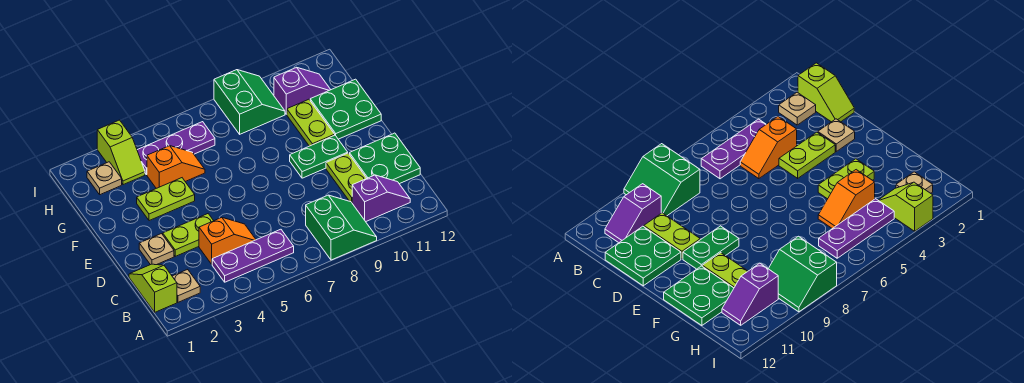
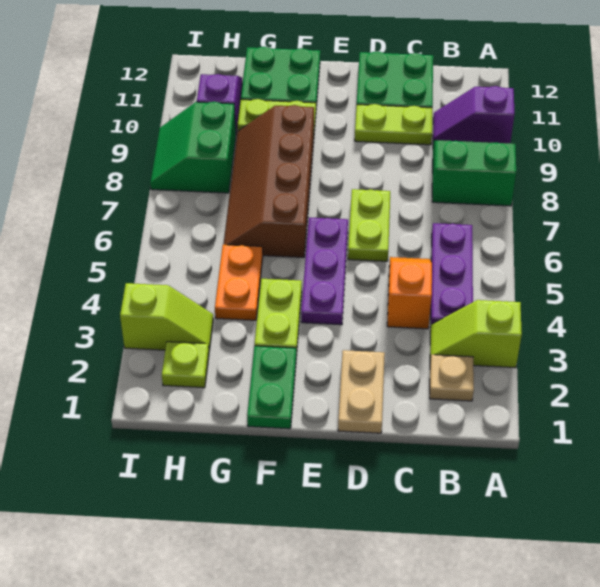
lime 1x2 slope [129,264,177,312] -> lime 1x2 slope moved to [430,300,522,368]
purple 1x2 slope [352,175,410,222] -> purple 1x2 slope turned to [433,86,515,143]
tan 1x1 plate [139,234,174,265] -> tan 1x2 plate [338,350,385,433]
lime 1x2 plate [163,214,214,256] -> lime 1x2 plate moved to [348,189,390,261]
green 1x2 plate [290,135,348,178] -> green 1x2 plate moved to [247,346,296,429]
none -> brown 2x4 slope [223,105,314,258]
orange 1x2 slope [147,146,205,188] -> orange 1x2 plate [215,245,263,320]
tan 1x1 plate [87,162,122,195] -> lime 1x1 plate [162,342,209,388]
purple 1x3 plate [137,122,215,175] -> purple 1x3 plate moved to [301,218,348,325]
green 2x2 slope [214,70,285,134] -> green 2x2 slope turned to [150,102,236,193]

